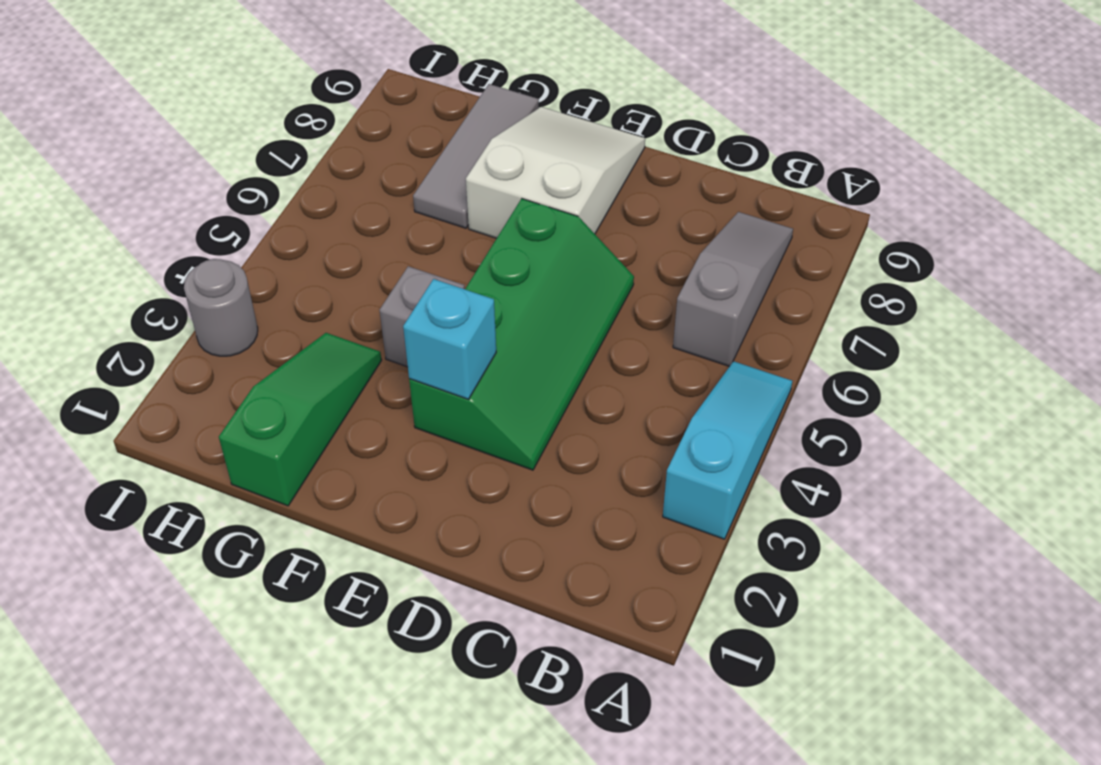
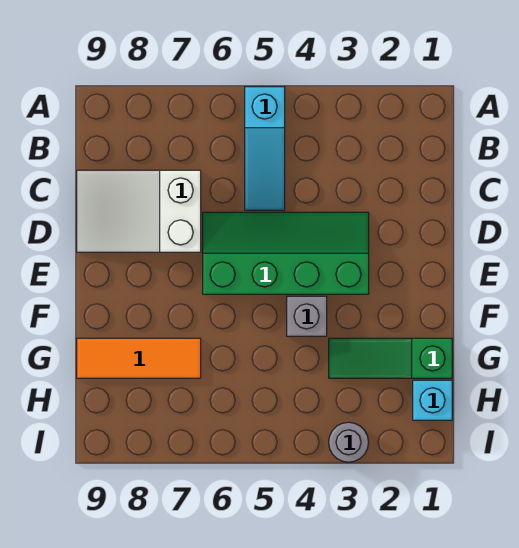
cyan 1x3 slope [663,361,792,539] -> cyan 1x3 slope turned to [245,87,285,210]
grey 1x3 slope [673,212,793,367] -> none
cyan 1x1 brick [403,279,496,399] -> cyan 1x1 brick moved to [413,380,452,420]
white 2x3 slope [466,107,645,238] -> white 2x3 slope moved to [77,170,201,252]
grey 1x3 tile [413,84,539,228] -> orange 1x3 tile [77,338,201,378]

